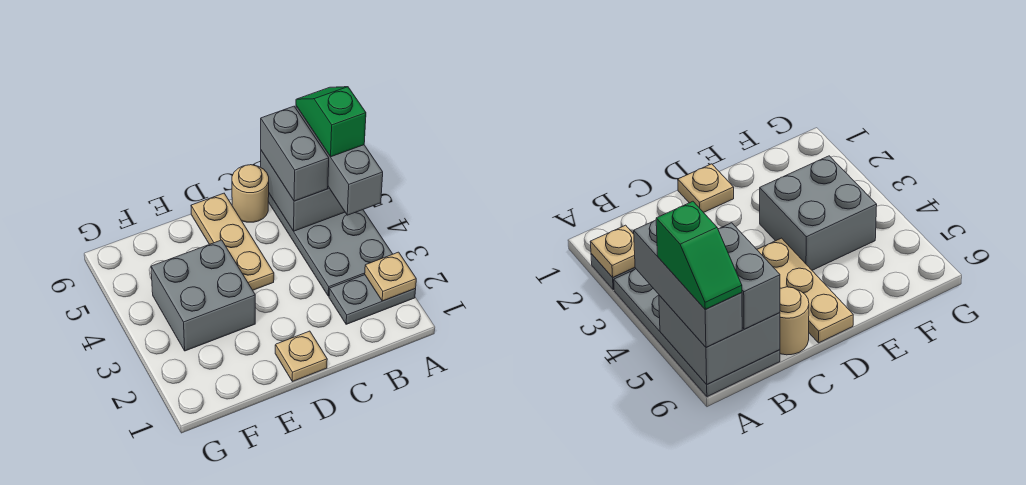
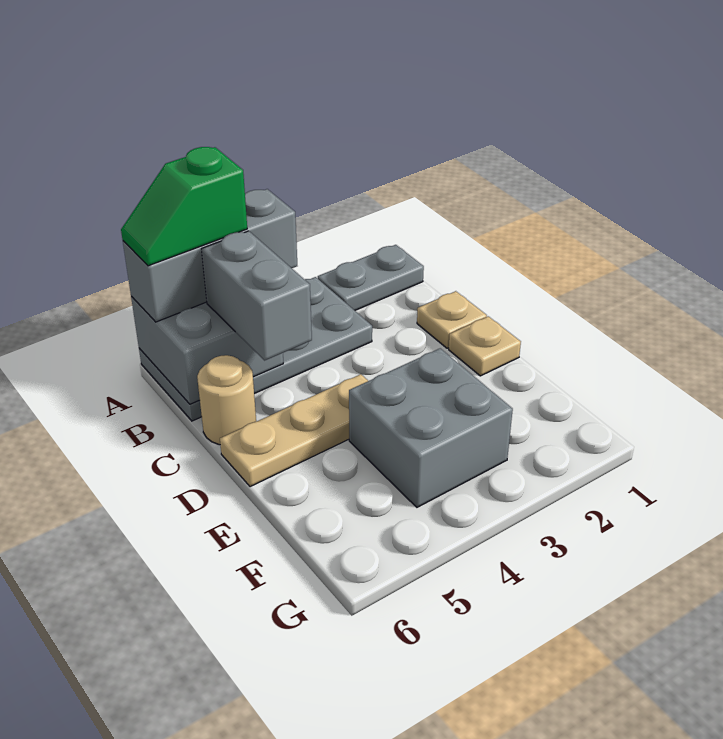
grey 1x2 plate [329,275,416,324] -> grey 1x2 plate turned to [318,245,424,310]
tan 1x1 plate [365,252,416,301] -> tan 1x1 plate moved to [417,291,487,348]
grey 1x2 brick [261,106,329,201] -> grey 1x2 brick turned to [202,231,312,360]

